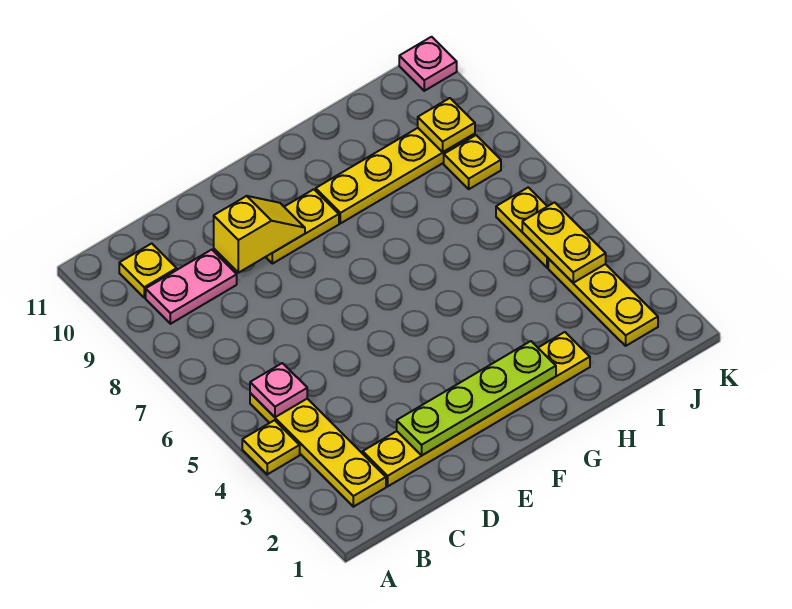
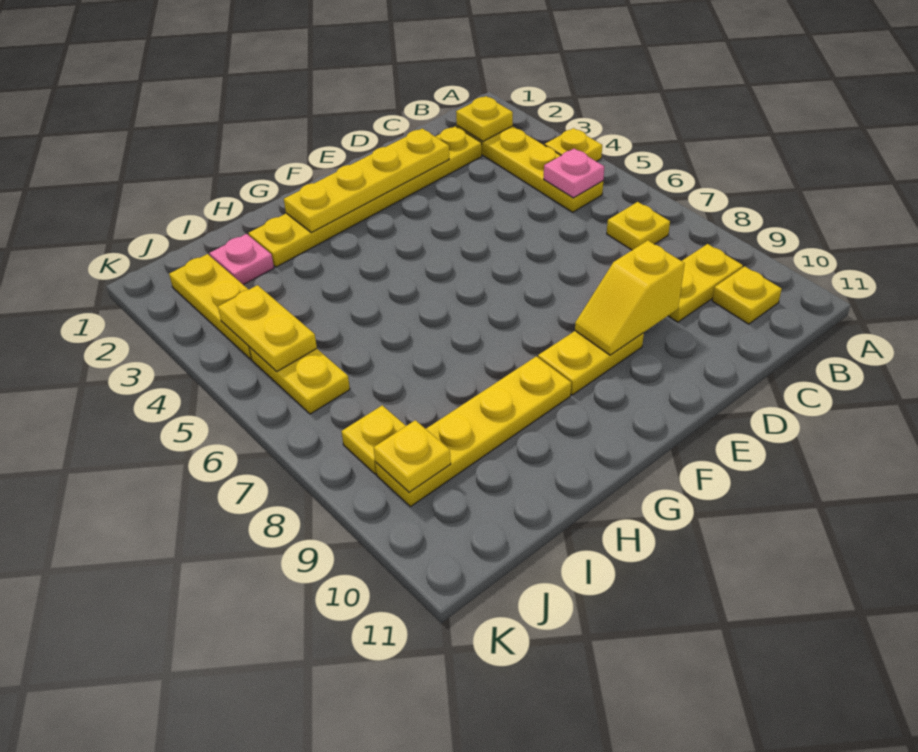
none -> yellow 1x1 plate [456,96,513,141]
none -> yellow 1x1 plate [607,202,670,250]
pink 1x2 plate [146,250,237,324] -> yellow 1x2 plate [669,244,743,322]
lime 1x4 plate [397,341,556,455] -> yellow 1x4 plate [284,128,449,232]
pink 1x1 plate [399,37,457,91] -> pink 1x1 plate moved to [209,234,274,285]

